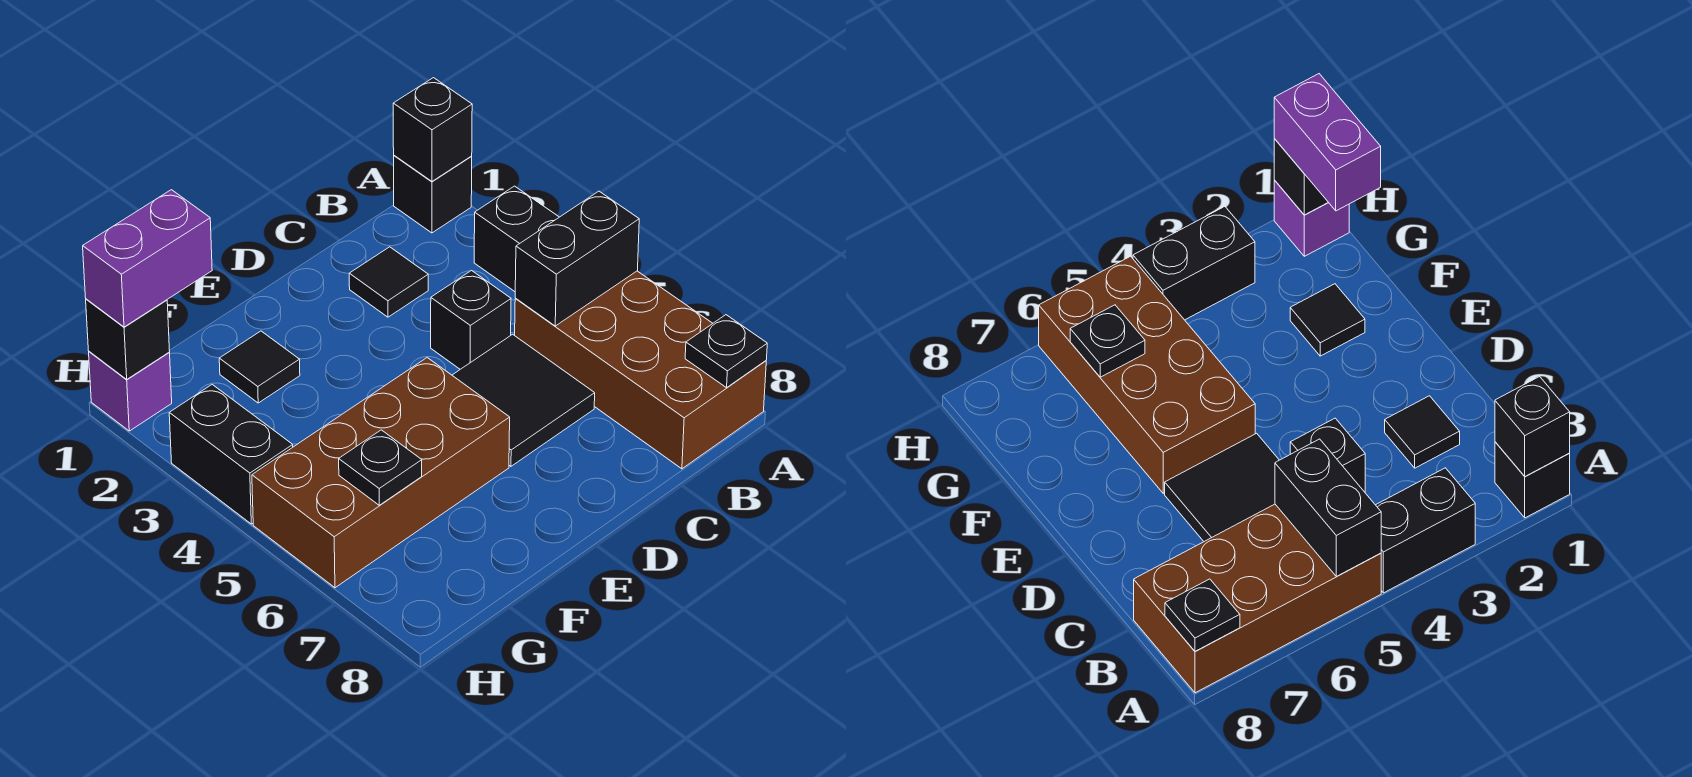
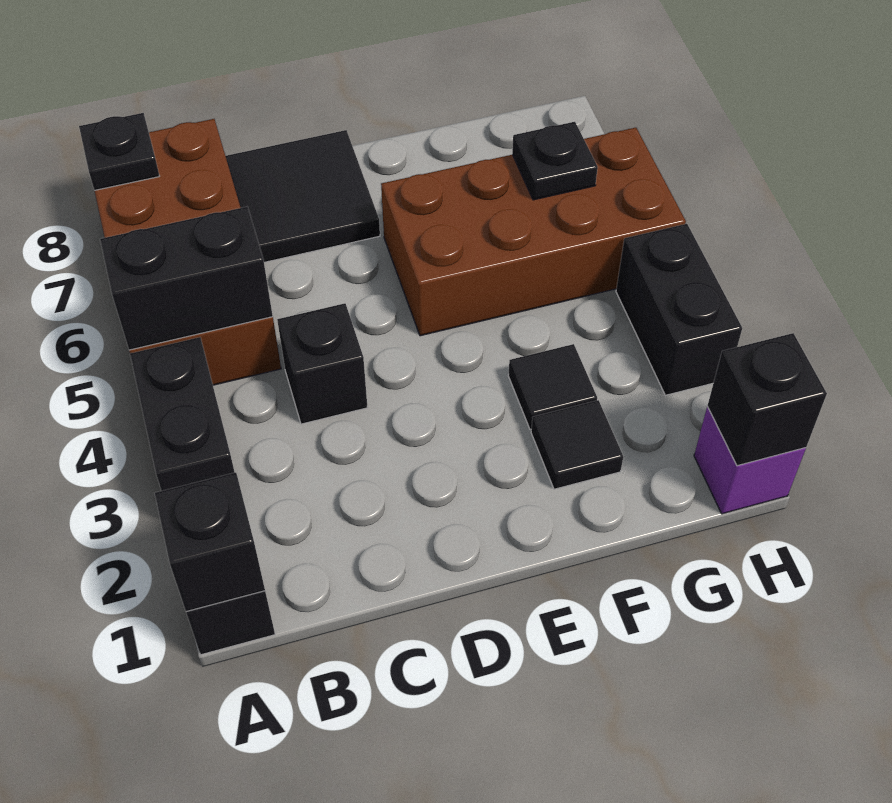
black 1x1 tile [349,247,428,317] -> black 1x1 tile moved to [508,344,597,430]
black 2x2 tile [452,334,595,466] -> black 2x2 tile moved to [226,130,380,262]
purple 1x2 brick [83,190,212,327] -> none

